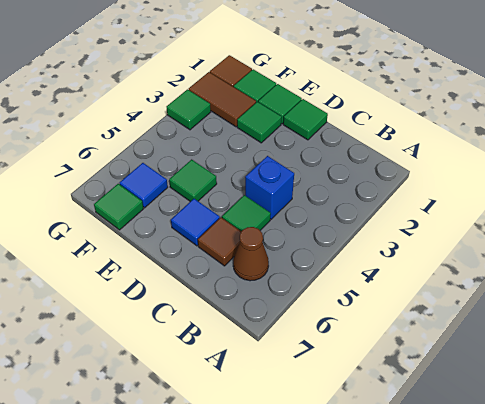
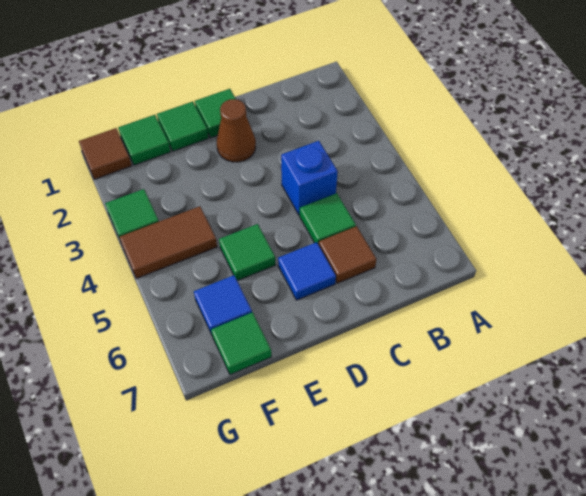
brown 1x1 cone [233,227,269,281] -> brown 1x1 cone moved to [217,99,256,162]
green 1x1 tile [237,102,282,143] -> none
brown 1x2 tile [189,72,256,127] -> brown 1x2 tile moved to [119,206,217,279]

